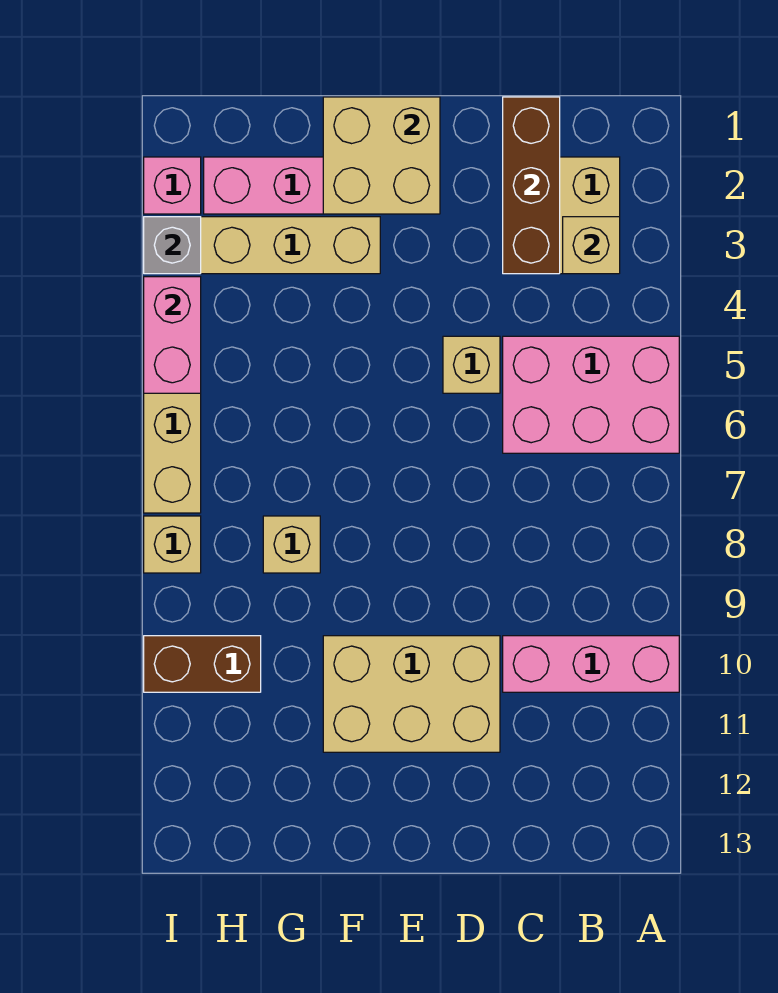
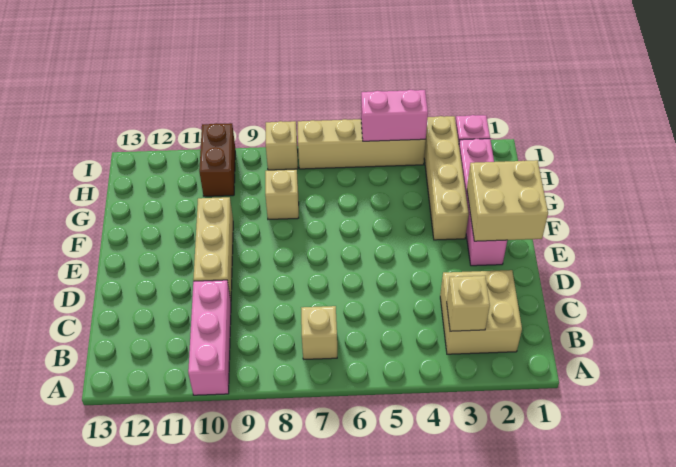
pink 2x3 brick [503,336,679,453] -> none
brown 1x3 brick [503,97,560,274] -> none
tan 1x1 brick [443,336,500,393] -> tan 1x1 brick moved to [301,306,337,359]
tan 2x3 brick [323,636,500,752] -> tan 1x3 brick [193,197,233,300]
grey 1x1 brick [144,217,201,274] -> none

